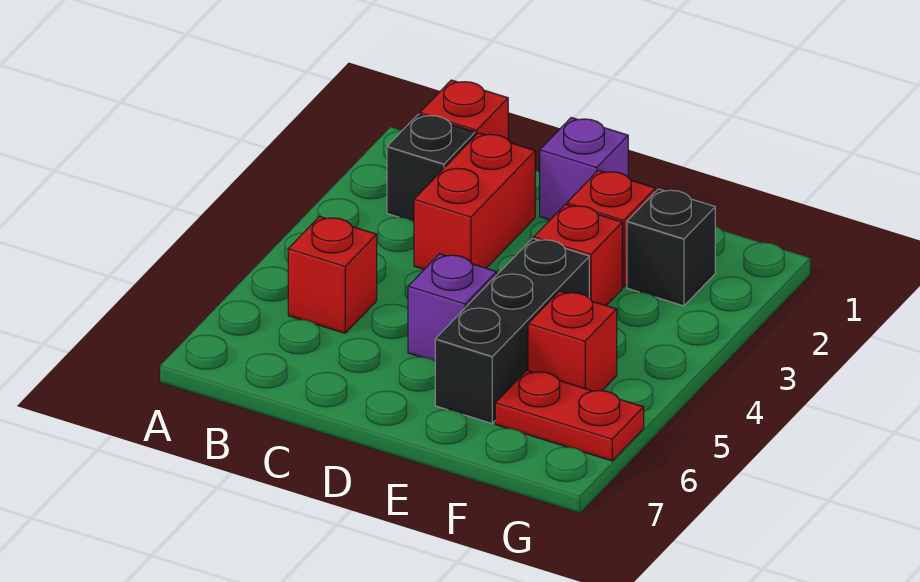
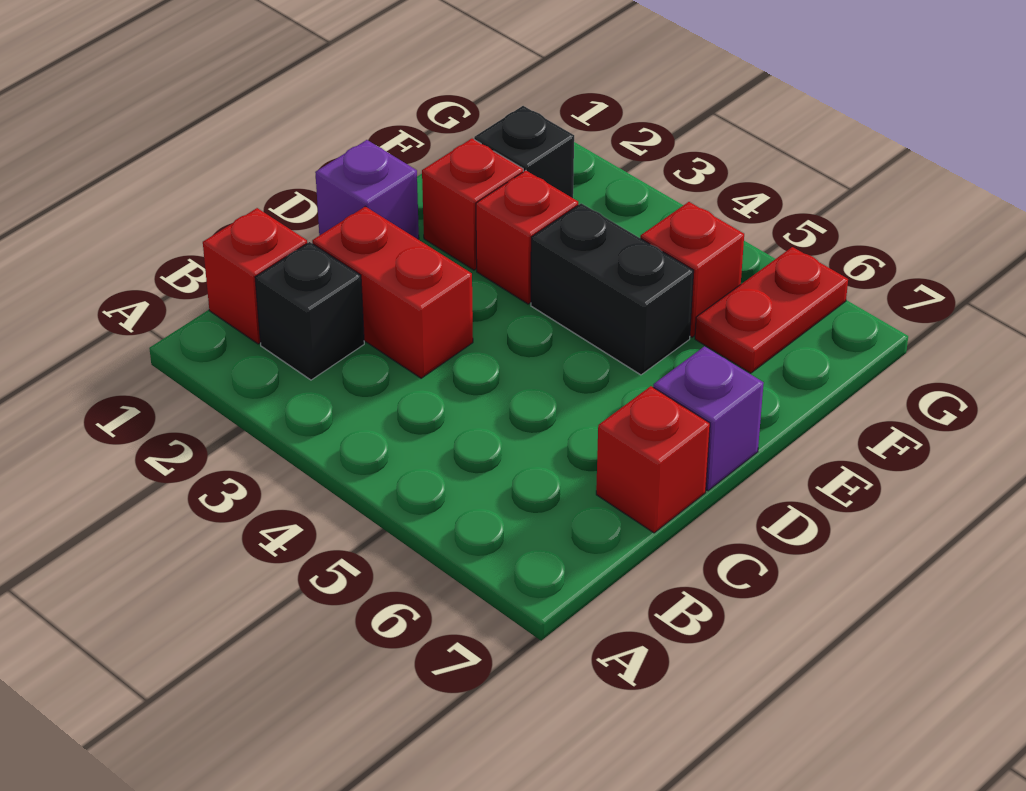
red 1x1 brick [288,216,377,333] -> red 1x1 brick moved to [596,386,710,533]
purple 1x1 brick [408,254,497,361] -> purple 1x1 brick moved to [653,346,764,491]
black 1x3 brick [435,239,589,423] -> black 1x2 brick [531,203,694,375]

